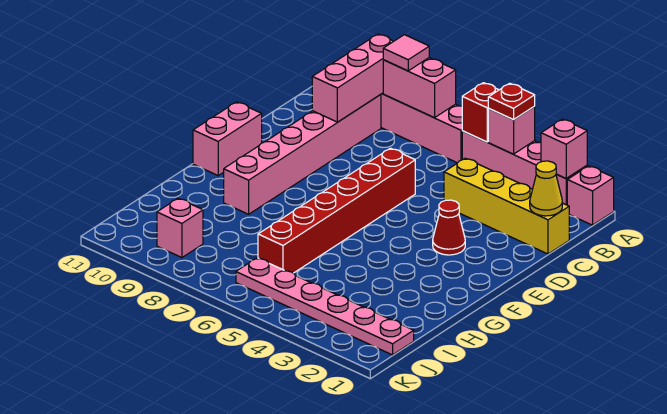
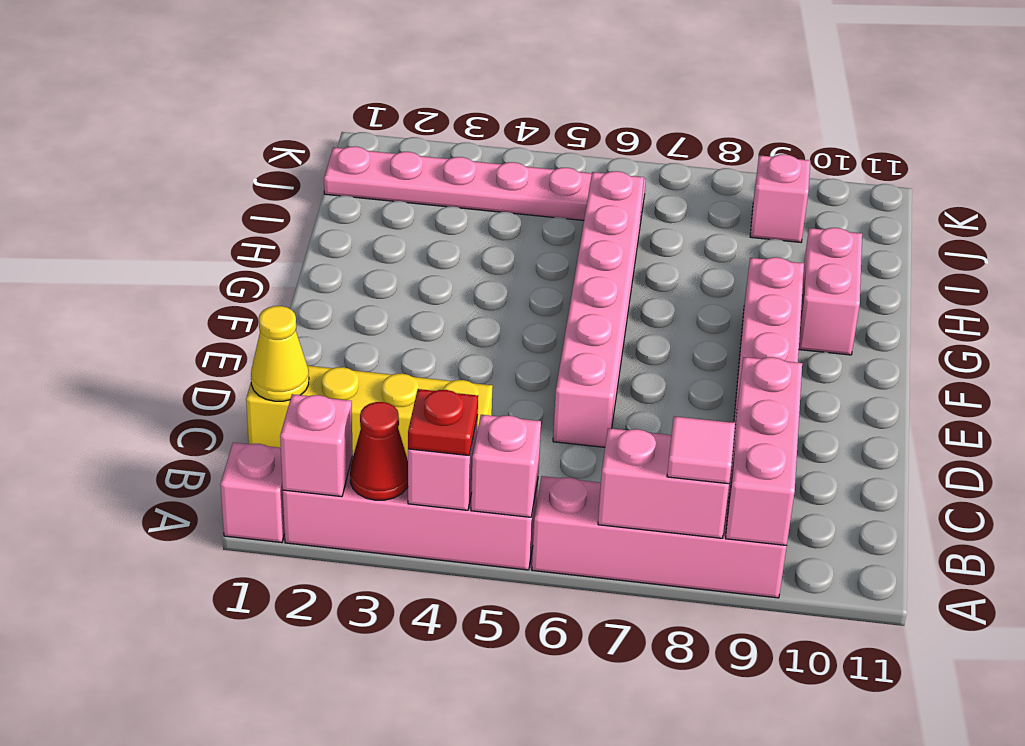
red 1x1 brick [462,83,498,142] -> pink 1x1 brick [471,415,541,517]
red 1x6 brick [258,148,415,273] -> pink 1x6 brick [553,171,644,447]
red 1x1 cone [433,200,465,255] -> red 1x1 cone moved to [350,402,408,500]
pink 1x2 brick [193,102,262,175] -> pink 1x2 brick moved to [799,228,862,355]

